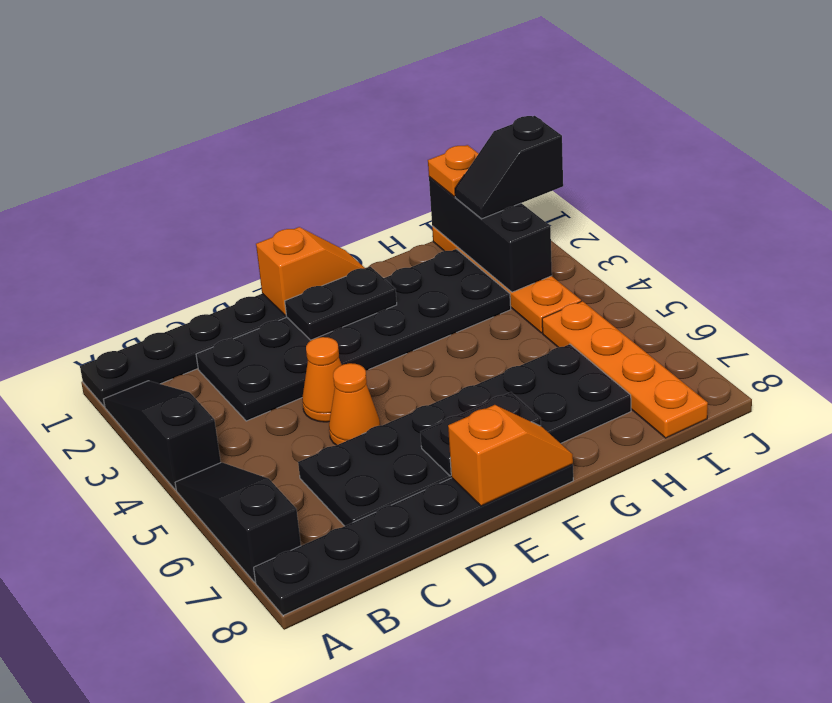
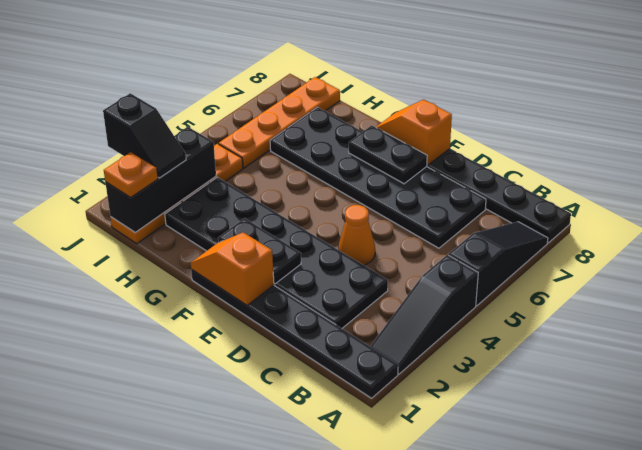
black 1x3 slope [175,462,301,582] -> black 1x3 slope turned to [449,222,548,306]
orange 1x1 cone [329,363,380,445] -> none

